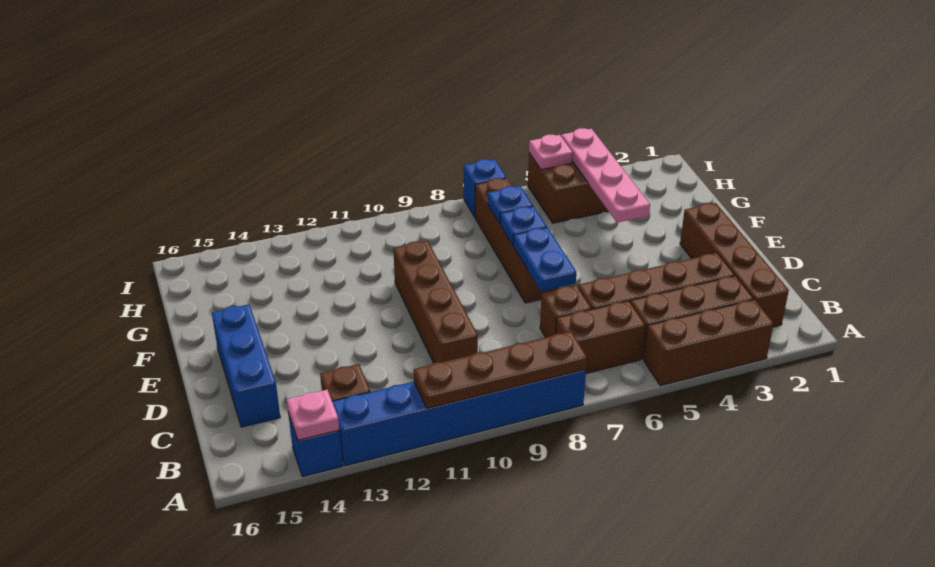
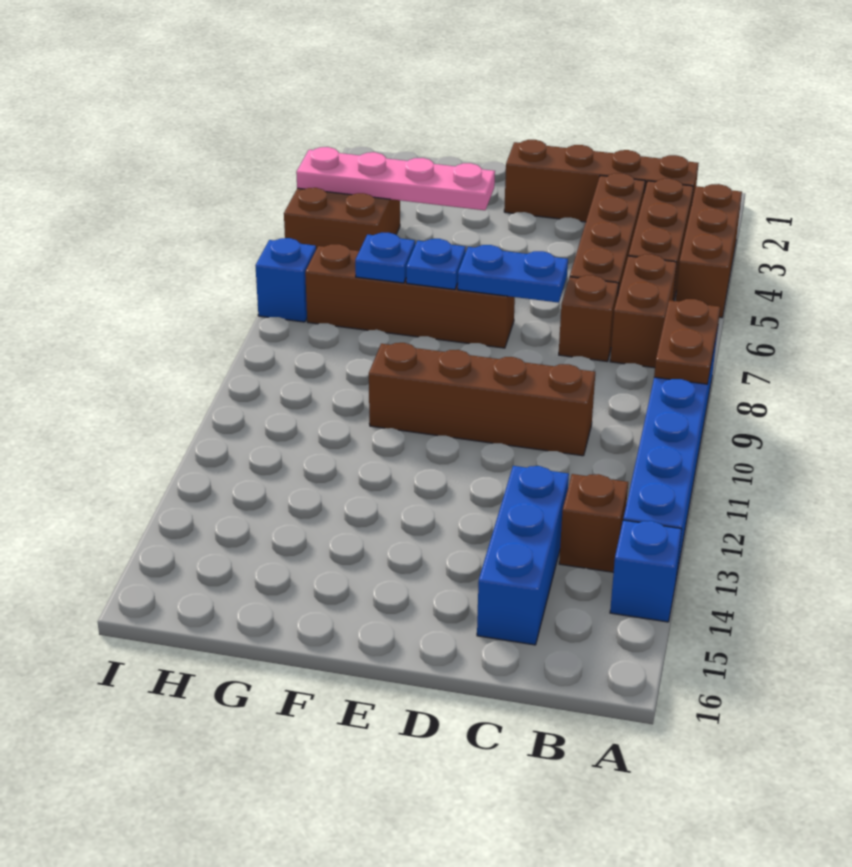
brown 1x4 plate [414,332,587,408] -> brown 1x2 plate [654,299,720,384]
pink 1x1 plate [287,390,339,440] -> none
blue 1x3 brick [212,304,280,427] -> blue 1x3 brick turned to [477,466,569,645]
pink 1x1 plate [529,134,573,170] -> none

